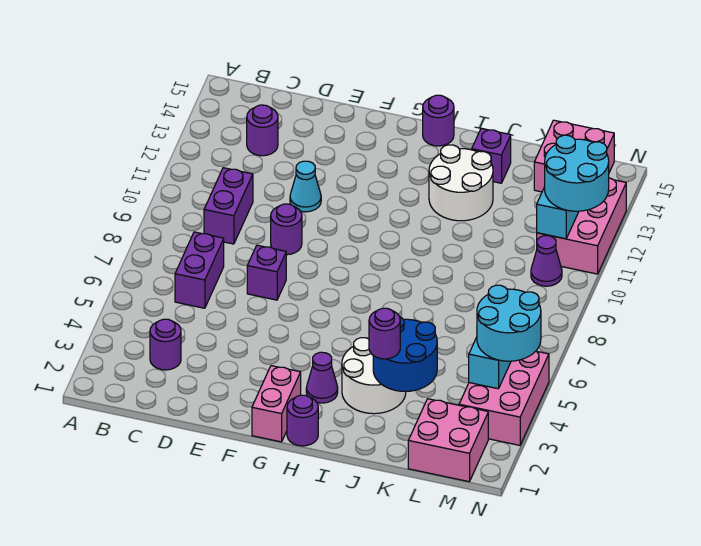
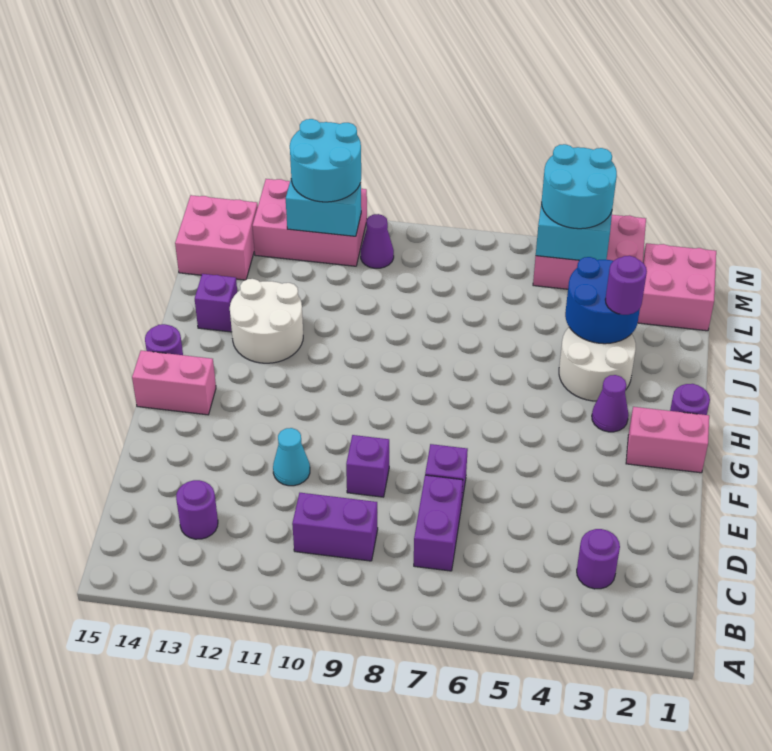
purple 1x2 brick [175,232,224,308] -> purple 1x2 brick turned to [414,475,463,571]
purple 1x1 round brick [271,204,302,255] -> purple 1x1 brick [346,435,389,497]
none -> pink 1x2 brick [132,350,216,415]

